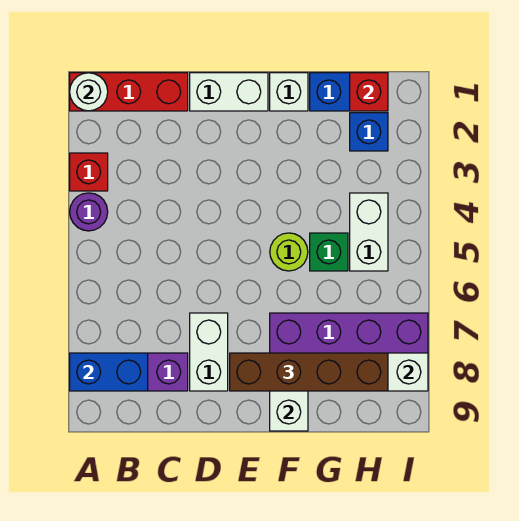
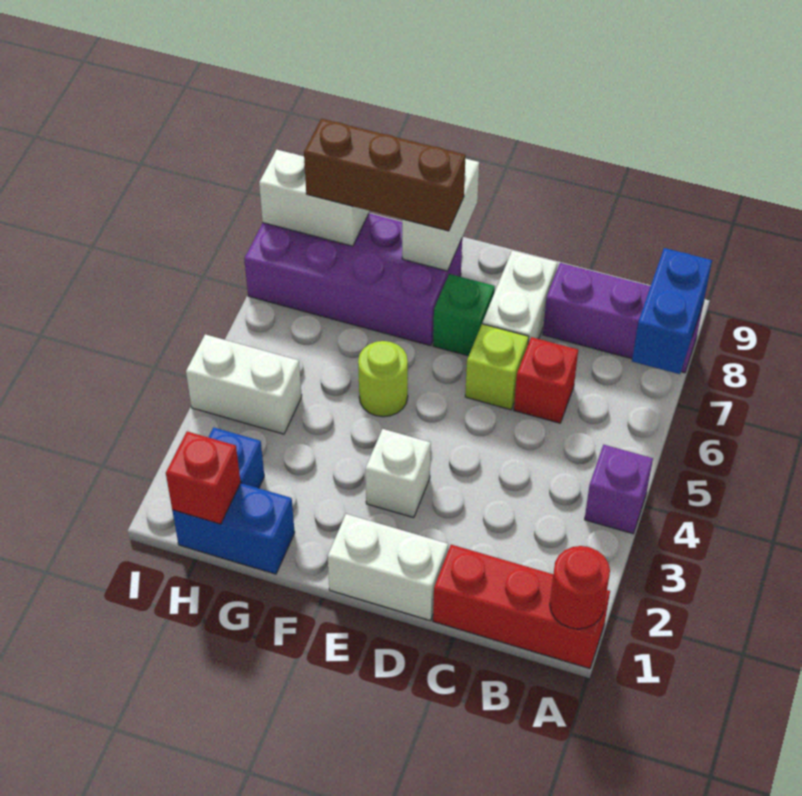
white 1x1 round brick [70,73,108,111] -> red 1x1 round brick [550,546,610,629]
red 1x1 brick [70,153,108,191] -> red 1x1 brick moved to [514,337,578,423]
purple 1x1 round brick [70,193,108,231] -> purple 1x1 brick [585,445,653,534]
blue 1x2 brick [70,353,148,391] -> blue 1x2 brick turned to [632,248,712,374]
none -> lime 1x1 brick [465,324,529,410]
brown 1x4 brick [230,353,388,391] -> brown 1x3 brick [304,119,466,231]
white 1x1 brick [270,73,308,111] -> white 1x1 brick moved to [365,429,431,518]
green 1x1 brick [310,233,348,271] -> green 1x1 brick moved to [433,274,495,356]
white 1x2 brick [350,193,388,271] -> white 1x2 brick turned to [186,334,302,434]

